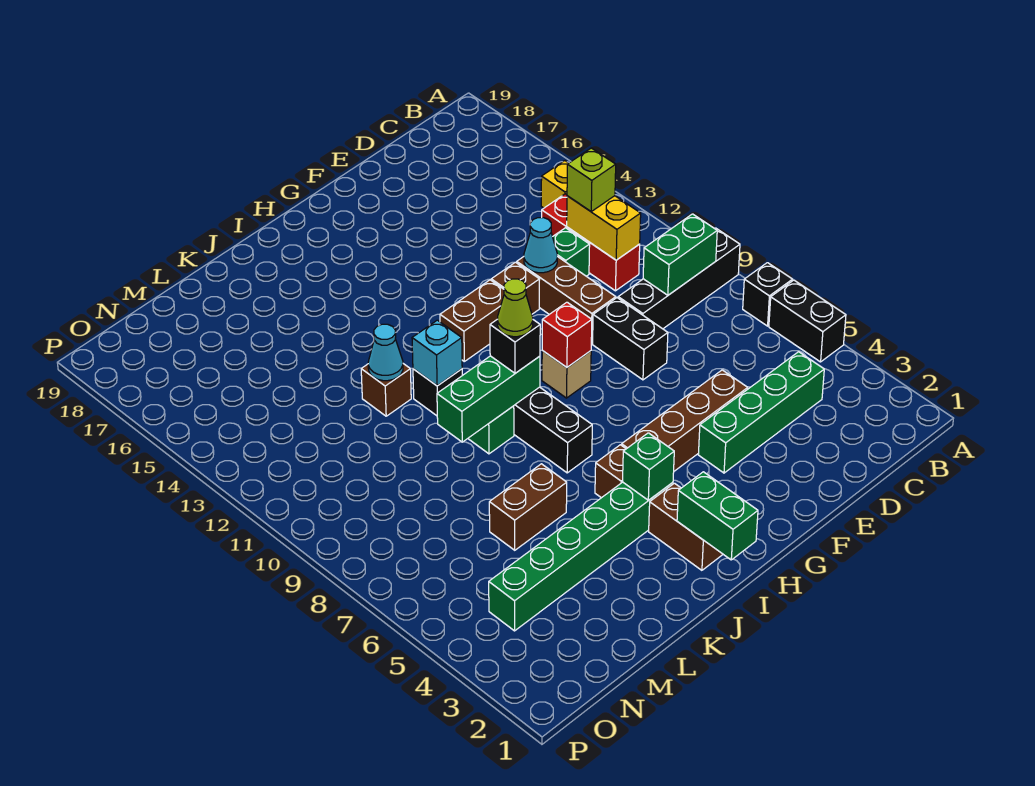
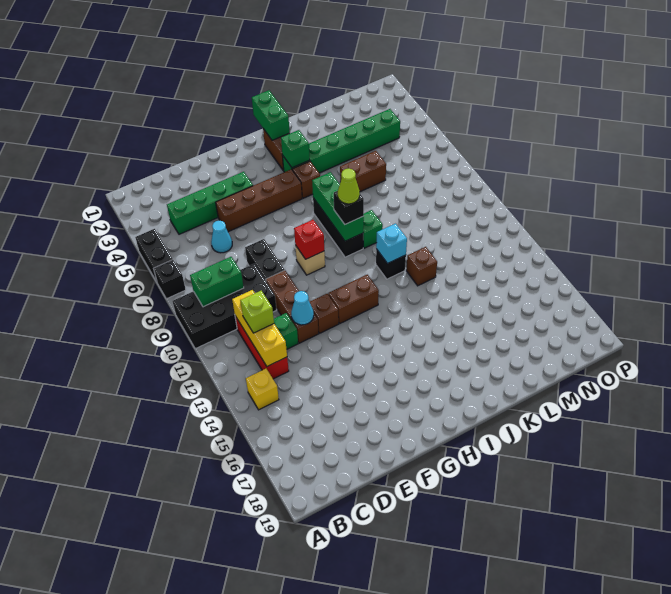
black 1x4 brick [618,228,740,329] -> black 2x4 brick [173,264,277,349]
yellow 1x2 brick [567,196,641,260] -> yellow 1x3 brick [232,290,287,366]
green 1x3 brick [437,356,540,442] -> green 1x3 brick turned to [312,172,364,241]
cyan 1x1 cone [368,324,403,381] -> cyan 1x1 cone moved to [211,220,232,253]

